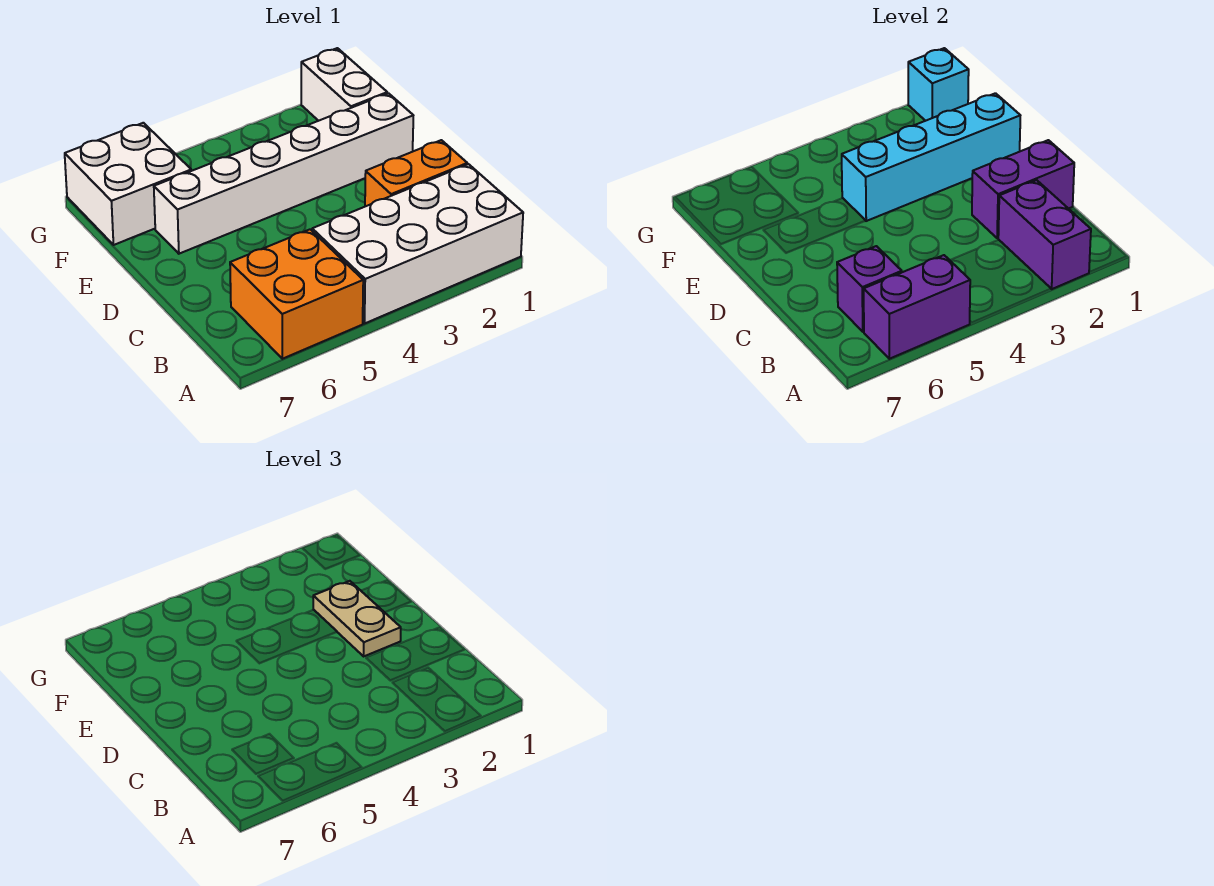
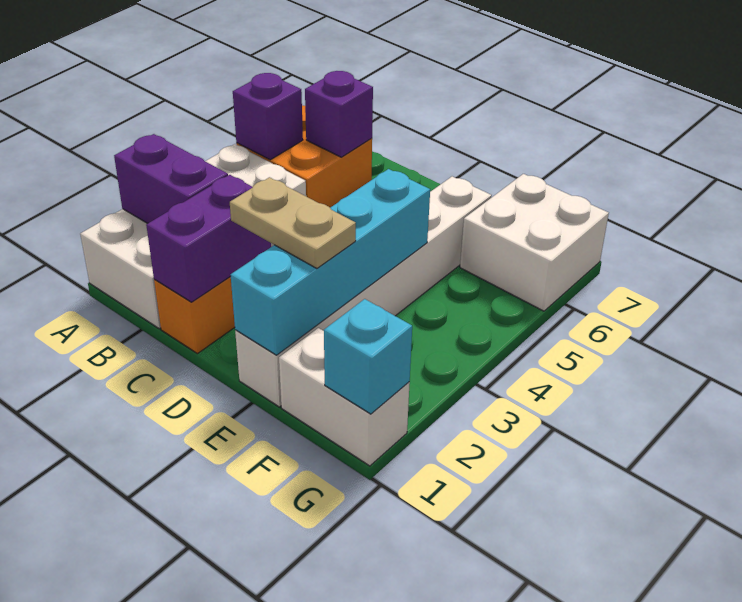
purple 1x2 brick [864,255,970,359] -> purple 1x1 brick [233,73,303,160]

